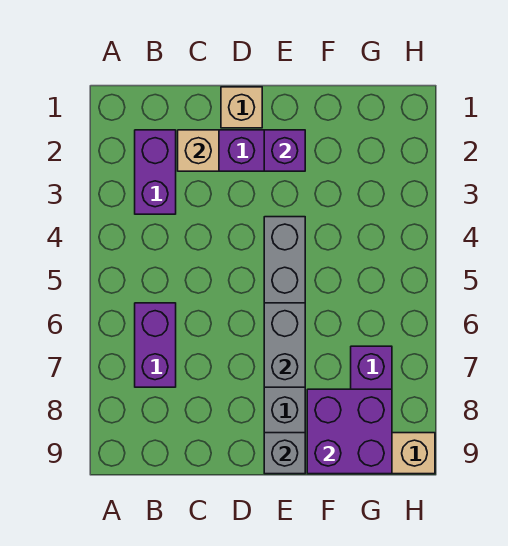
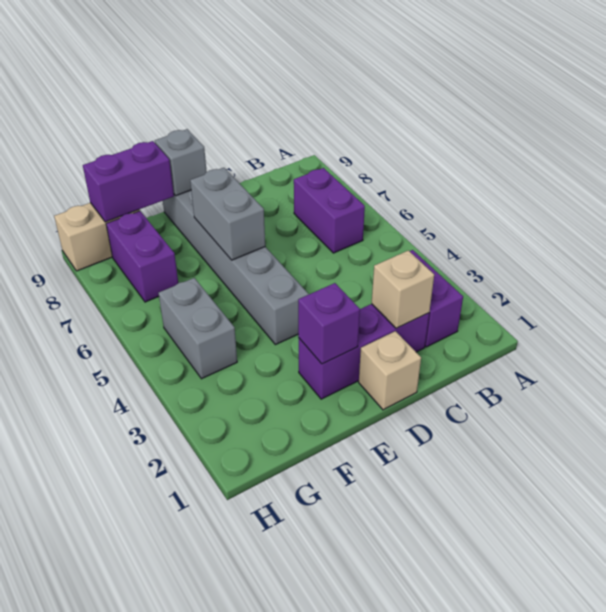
purple 2x2 brick [307,389,392,474] -> purple 1x2 brick [83,141,174,222]
none -> grey 1x2 brick [159,278,237,379]

